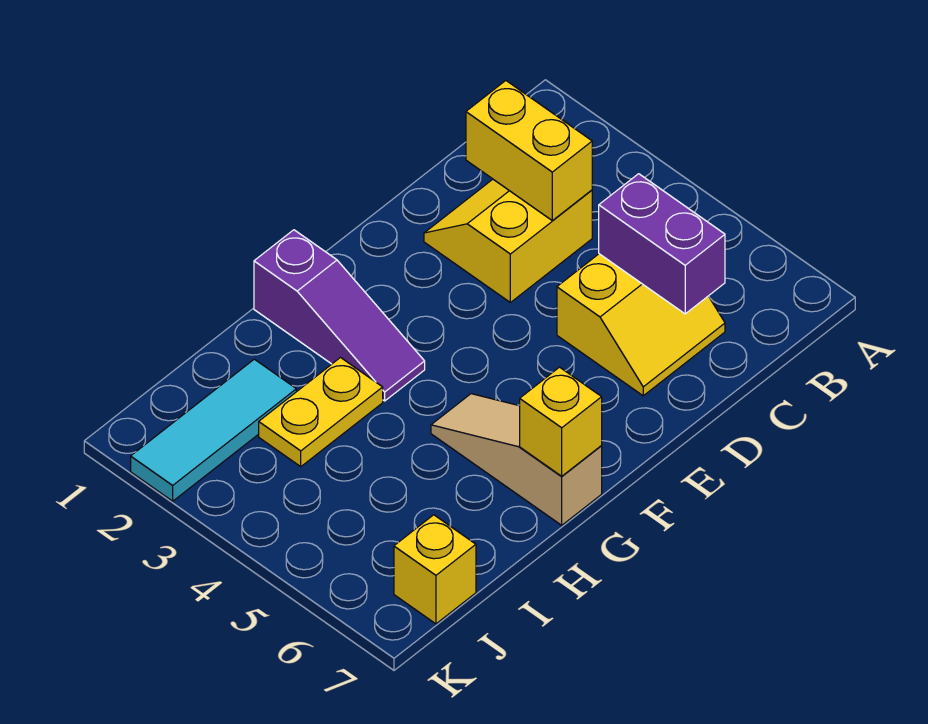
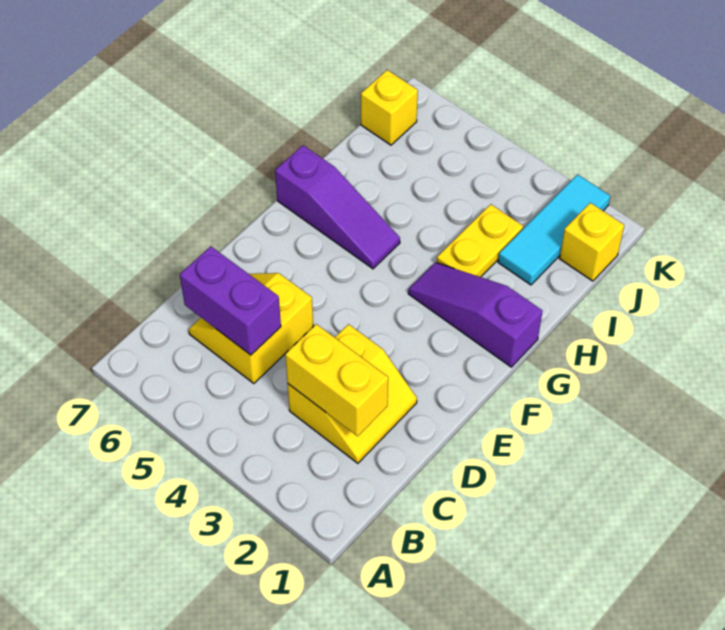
tan 1x3 slope [431,394,602,525] -> purple 1x3 slope [275,145,400,269]
yellow 1x1 brick [520,367,602,476] -> yellow 1x1 brick moved to [559,203,624,281]

